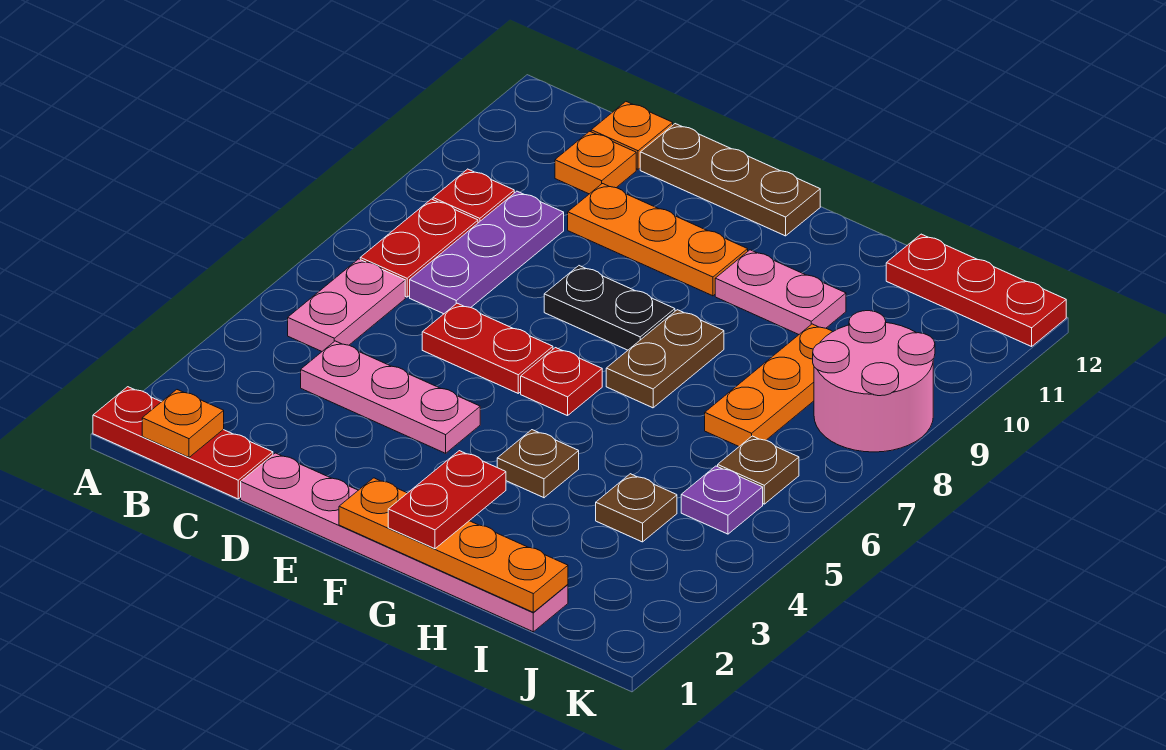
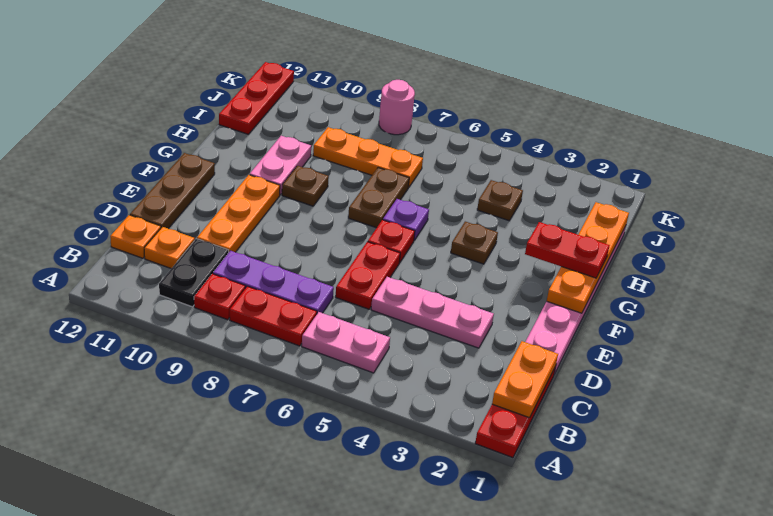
orange 1x1 plate [142,390,224,457] -> orange 1x2 plate [492,341,558,418]
pink 1x3 plate [301,341,480,453] -> pink 1x3 plate turned to [371,277,494,348]
black 1x2 plate [544,266,675,350] -> black 1x2 plate moved to [159,239,229,307]
brown 1x2 plate [606,310,724,408] -> brown 1x2 plate turned to [348,168,409,228]
purple 1x1 plate [681,466,763,534] -> purple 1x1 plate moved to [383,199,429,240]
brown 1x1 plate [718,436,799,504] -> brown 1x1 plate moved to [282,166,329,206]
pink 2x2 round brick [813,311,935,452] -> pink 1x1 round brick [379,80,415,135]

